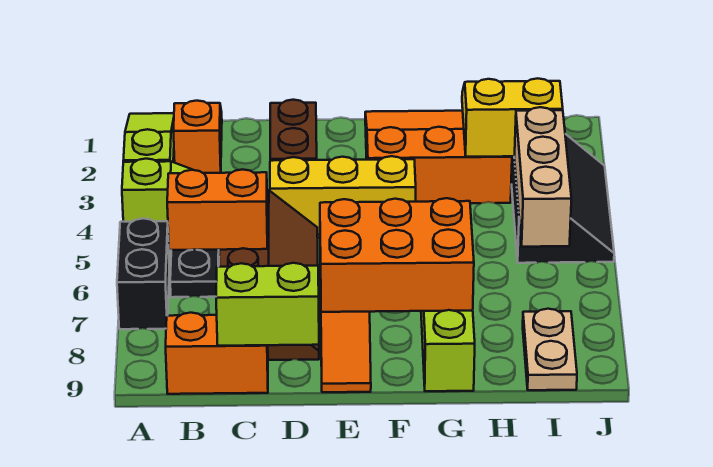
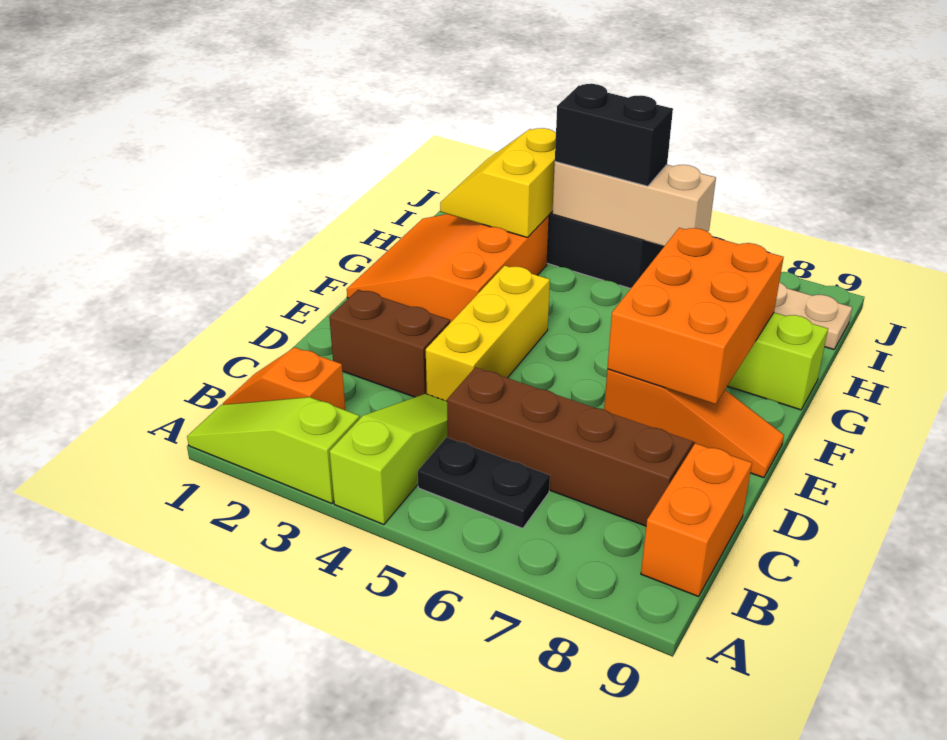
black 1x2 brick [117,218,169,329] -> black 1x2 brick moved to [555,84,673,186]
orange 1x2 brick [167,170,268,250] -> none
lime 1x2 brick [216,263,319,346] -> none

